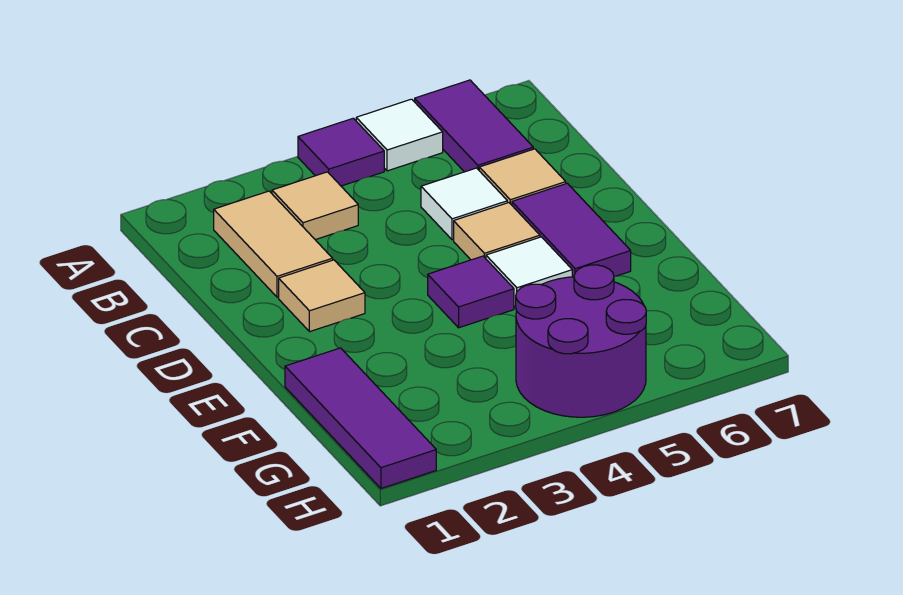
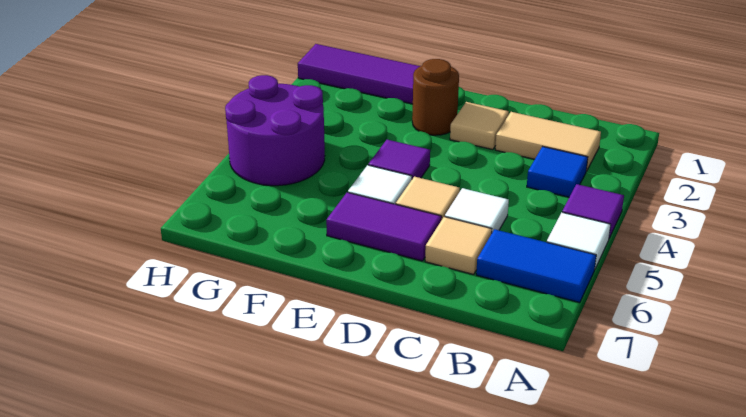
purple 1x2 tile [415,80,533,172] -> blue 1x2 tile [476,229,596,303]
tan 1x1 tile [272,172,358,240] -> blue 1x1 tile [527,147,588,197]
none -> brown 1x1 round brick [412,59,459,135]

